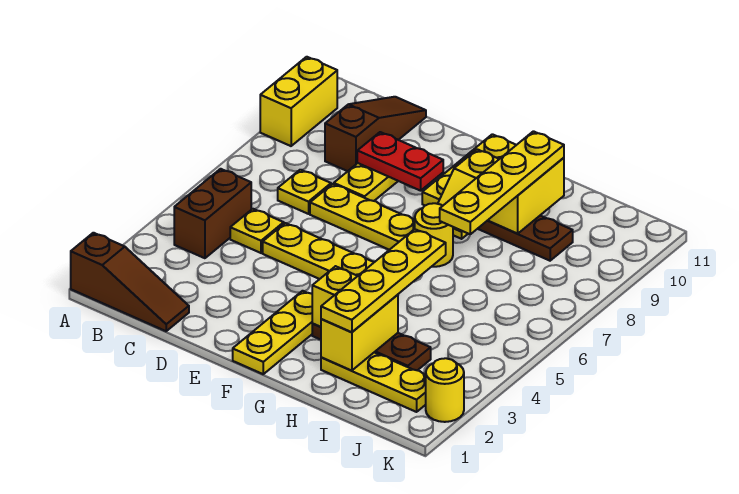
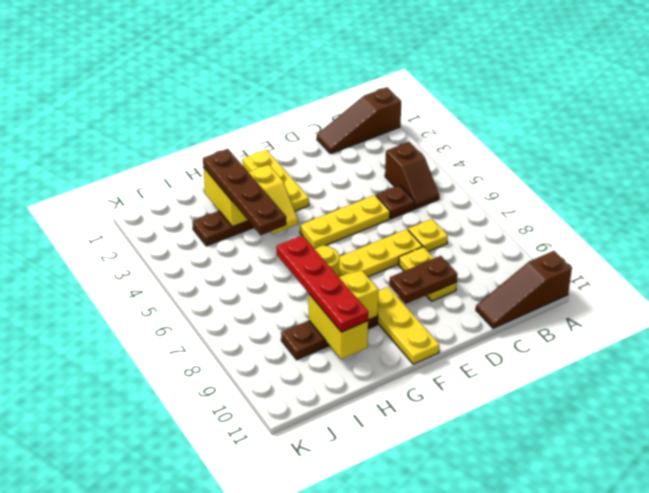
yellow 1x2 brick [260,57,337,146] -> none
brown 1x2 brick [174,169,251,258] -> brown 1x2 slope [385,142,439,209]
yellow 1x1 plate [230,209,284,253] -> brown 1x1 plate [376,185,415,219]
brown 1x3 slope [325,97,426,171] -> brown 1x3 slope turned to [476,251,572,328]
red 1x2 plate [357,132,443,191] -> brown 1x2 plate [390,256,457,304]
yellow 1x3 plate [321,353,426,412] -> none
yellow 1x4 plate [321,229,446,332] -> brown 1x4 plate [203,149,286,235]
yellow 1x4 plate [440,131,564,234] -> red 1x4 plate [276,235,368,332]
yellow 1x1 round brick [426,358,464,422] -> none

